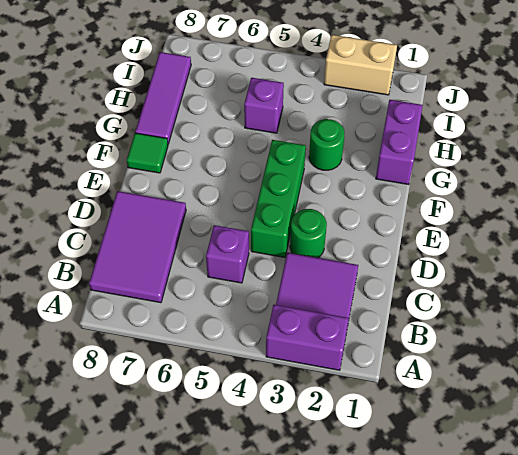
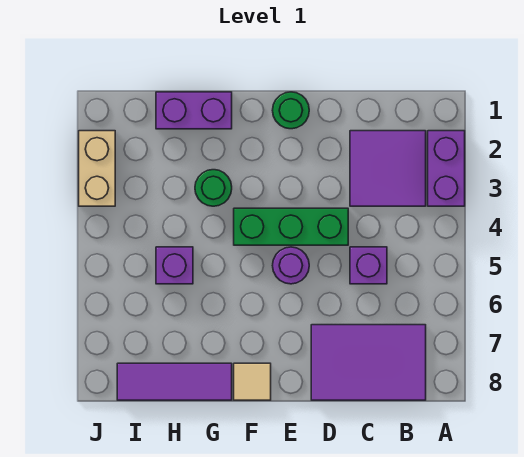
green 1x1 round brick [290,209,327,258] -> green 1x1 round brick moved to [272,92,309,129]
none -> purple 1x1 round brick [273,247,309,284]
green 1x1 tile [127,133,168,173] -> tan 1x1 tile [234,363,271,400]

